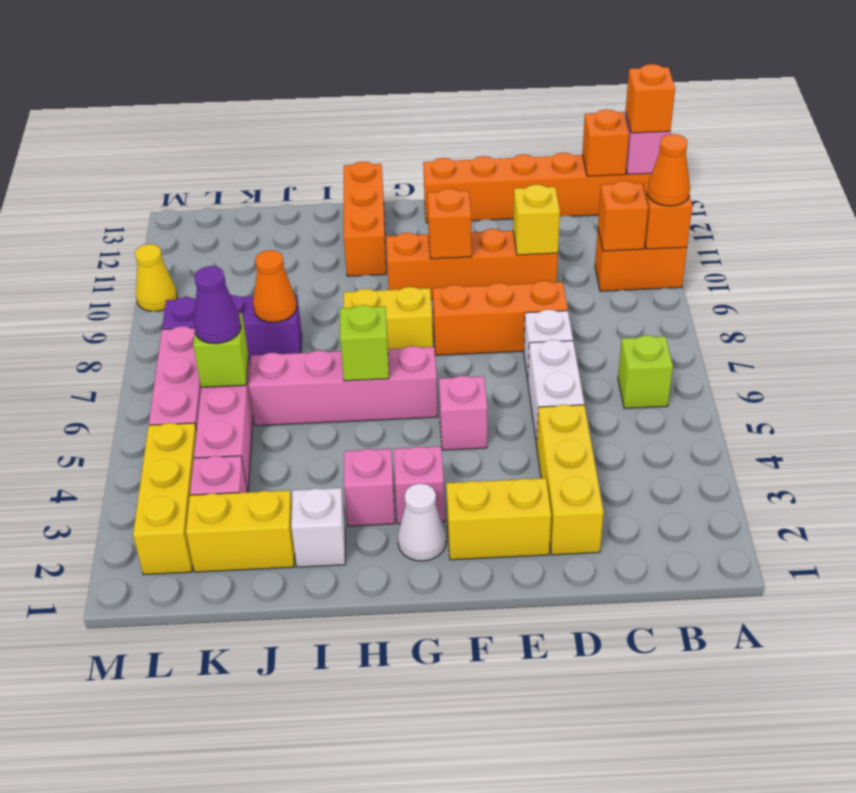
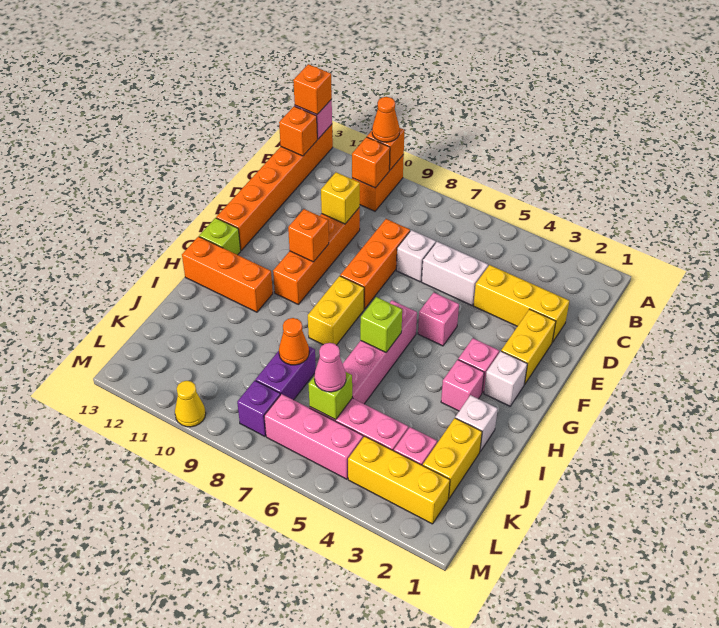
lime 1x1 brick [618,335,673,408] -> lime 1x1 brick moved to [199,218,241,255]
white 1x1 cone [398,483,446,561] -> white 1x1 brick [484,351,527,406]
purple 1x1 cone [194,266,241,344] -> pink 1x1 cone [314,343,346,392]

